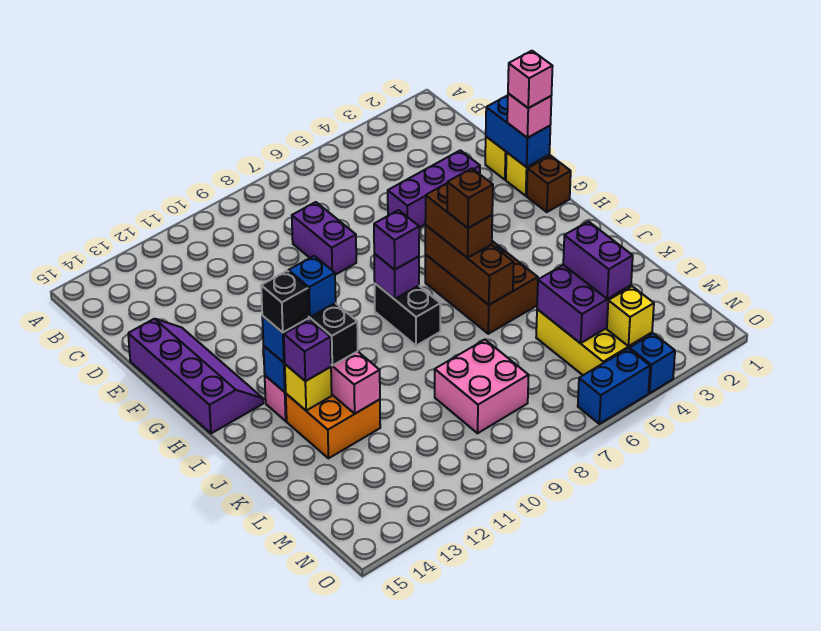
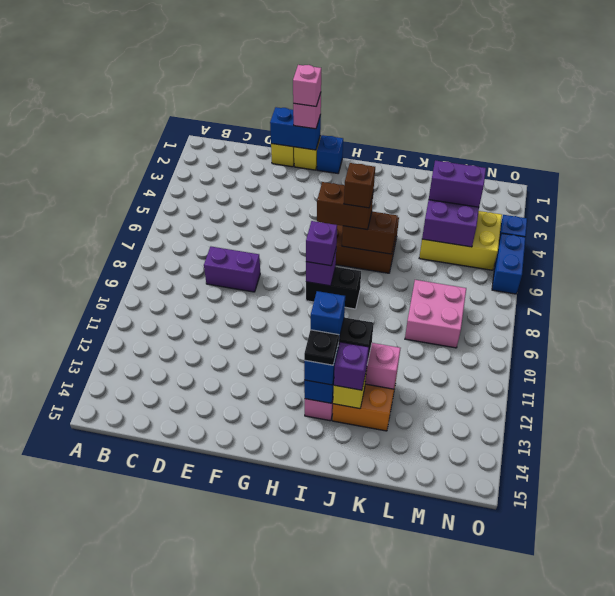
purple 1x3 brick [388,150,480,228] -> none
purple 2x4 slope [128,319,263,433] -> none
brown 1x1 brick [527,156,571,212] -> blue 1x1 brick [317,135,343,173]
brown 1x3 brick [425,225,514,305] -> brown 1x2 brick [342,212,398,254]
black 1x1 brick [261,271,309,332] -> black 1x1 plate [304,330,339,365]
yellow 1x1 brick [607,286,654,346] -> none

